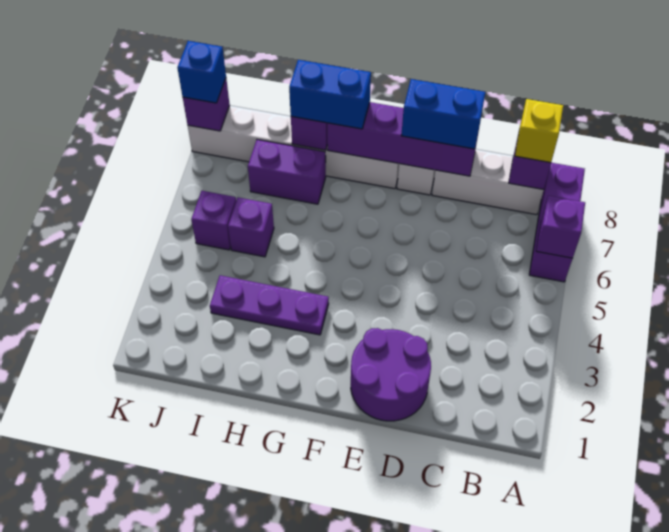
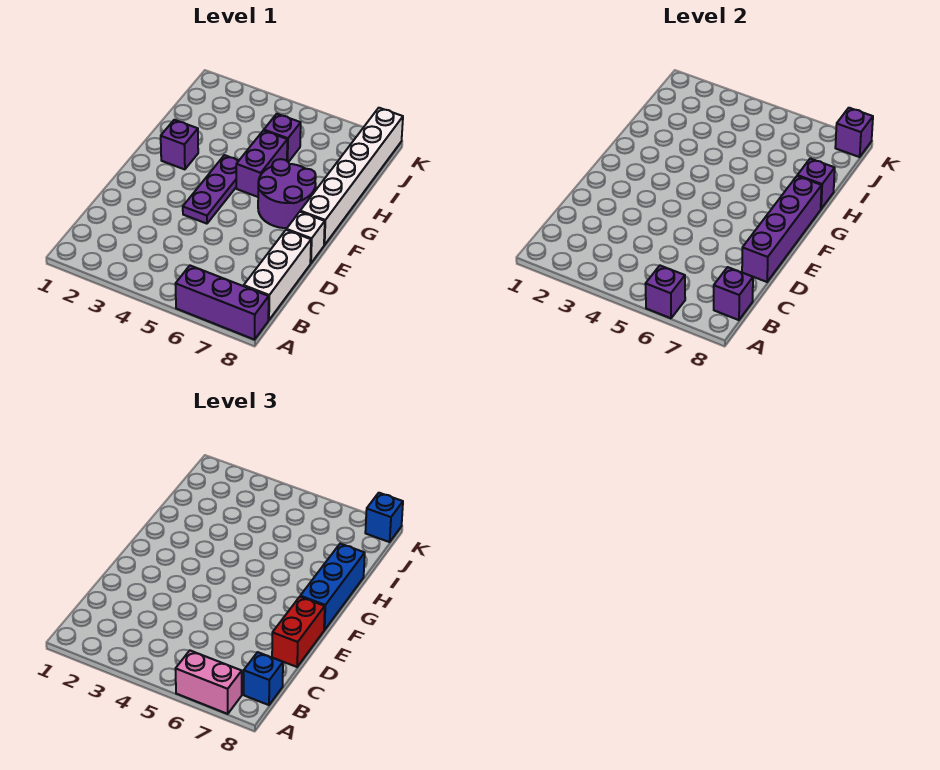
none -> pink 1x2 brick [176,651,242,714]
yellow 1x1 brick [515,99,563,163] -> blue 1x1 brick [244,652,283,705]
purple 2x2 round brick [351,328,431,421] -> purple 2x2 round brick moved to [258,159,316,228]
blue 1x2 brick [401,79,485,149] -> red 1x2 brick [272,597,325,667]
purple 1x3 plate [210,275,329,335] -> purple 1x3 plate moved to [183,155,239,224]
blue 1x2 brick [289,60,371,129] -> blue 1x3 brick [300,544,365,630]
purple 1x2 brick [248,140,326,204] -> purple 1x2 brick moved to [236,130,287,197]
purple 1x1 brick [191,191,236,250] -> purple 1x1 brick moved to [161,120,198,169]

